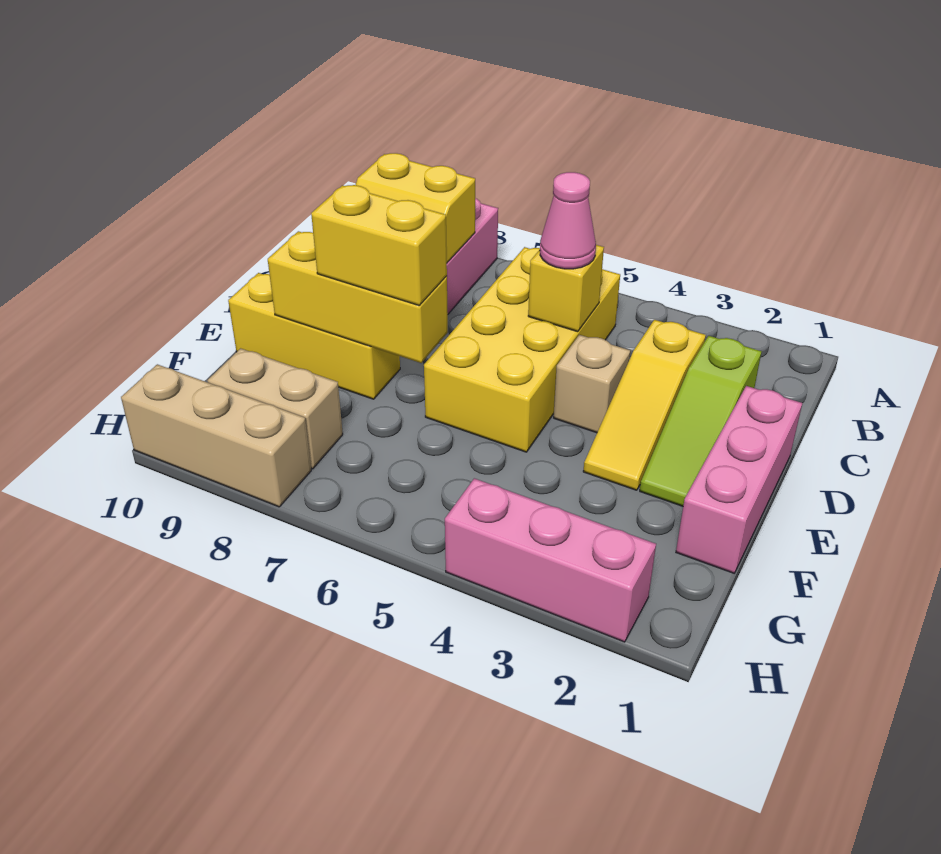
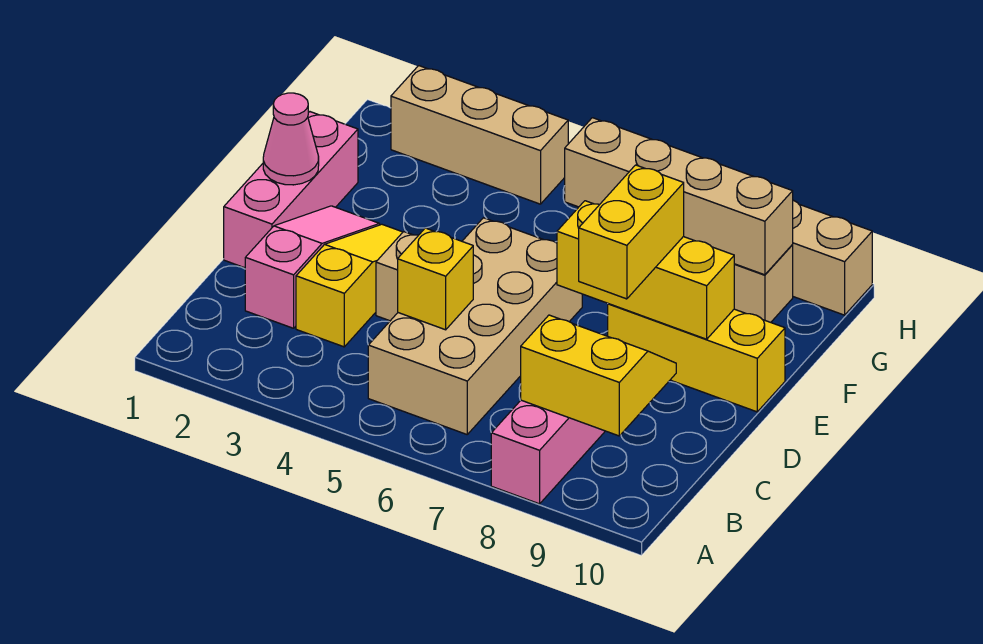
yellow 2x4 brick [424,247,620,452] -> tan 2x4 brick [368,218,582,434]
lime 1x3 slope [640,336,762,506] -> pink 1x3 slope [245,206,380,328]
pink 1x1 cone [540,172,596,269] -> pink 1x1 cone moved to [263,93,319,185]
yellow 1x2 brick [311,185,447,306] -> yellow 1x2 brick turned to [579,165,684,299]
none -> tan 1x4 brick [565,118,793,275]
pink 1x3 brick [445,478,656,642] -> tan 1x3 brick [391,66,568,204]

